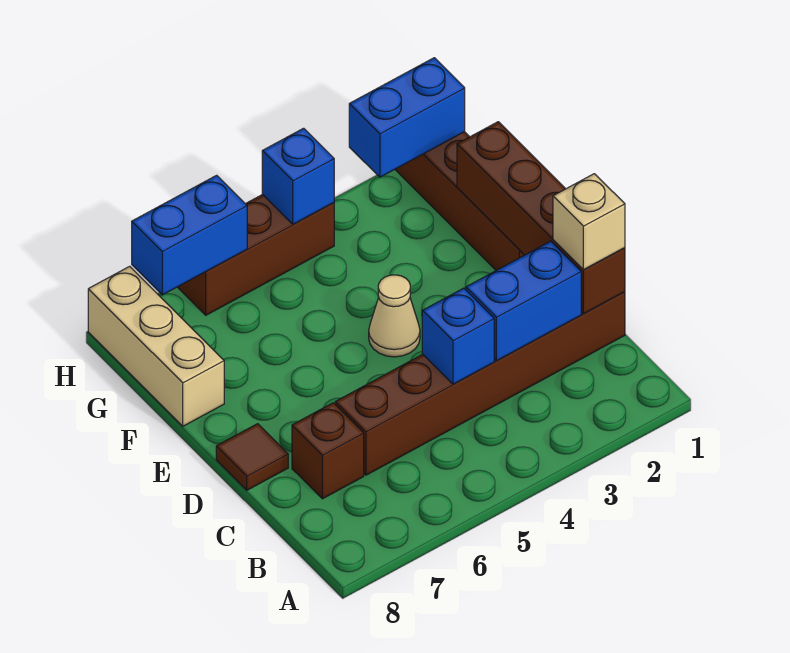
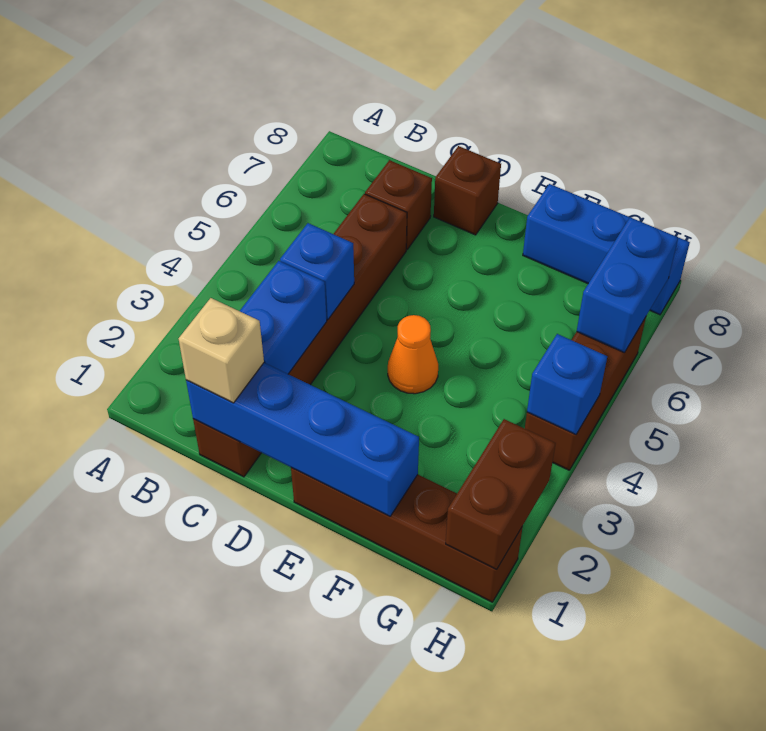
brown 1x4 brick [457,122,625,314] -> blue 1x4 brick [186,363,419,516]
brown 1x1 tile [216,424,288,490] -> brown 1x1 brick [434,146,501,235]
tan 1x1 cone [369,275,420,357] -> orange 1x1 cone [388,315,438,394]
tan 1x3 brick [88,266,224,426] -> blue 1x3 brick [523,184,690,315]
blue 1x2 brick [349,58,465,177] -> brown 1x2 brick [446,419,556,570]

